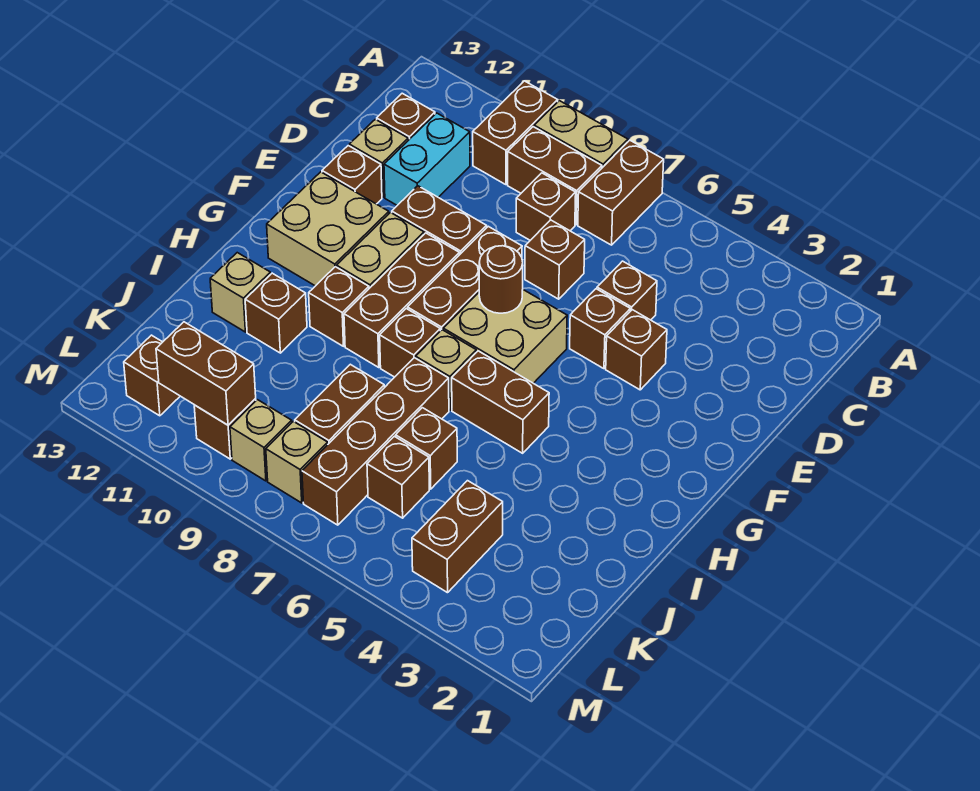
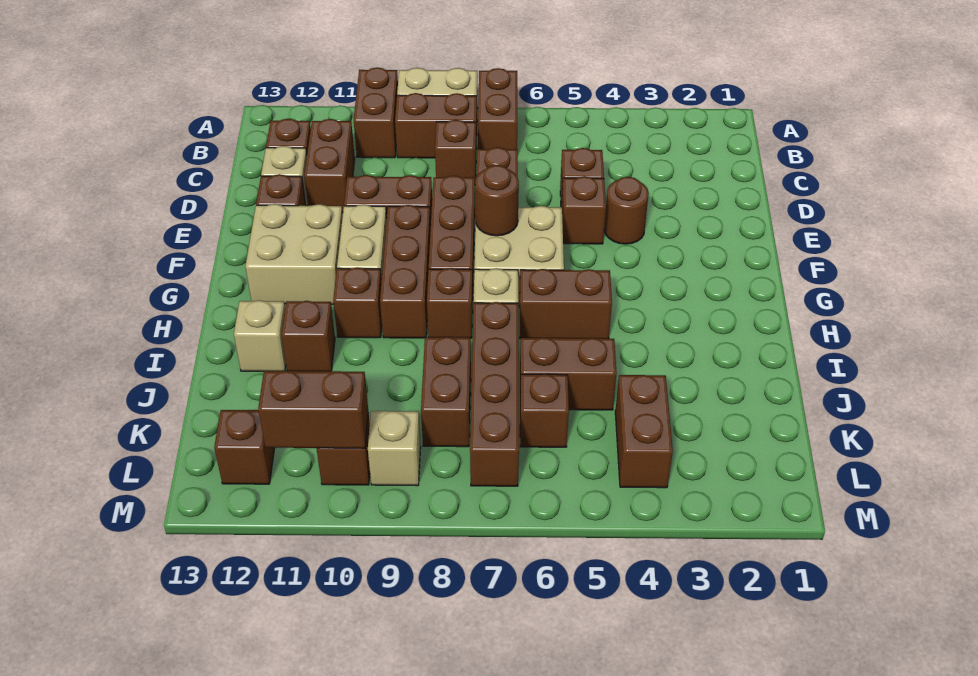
cyan 1x2 brick [384,113,470,205] -> brown 1x2 brick [304,119,355,213]
brown 1x1 brick [606,310,667,390] -> brown 1x1 round brick [604,177,649,244]
brown 1x1 brick [396,408,457,489] -> brown 1x2 brick [520,338,617,410]
tan 1x1 brick [266,421,328,503] -> none

